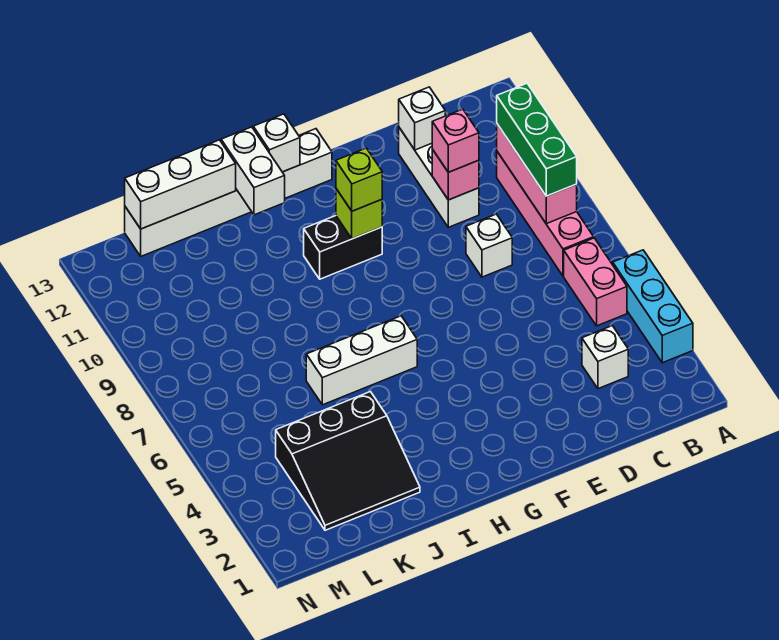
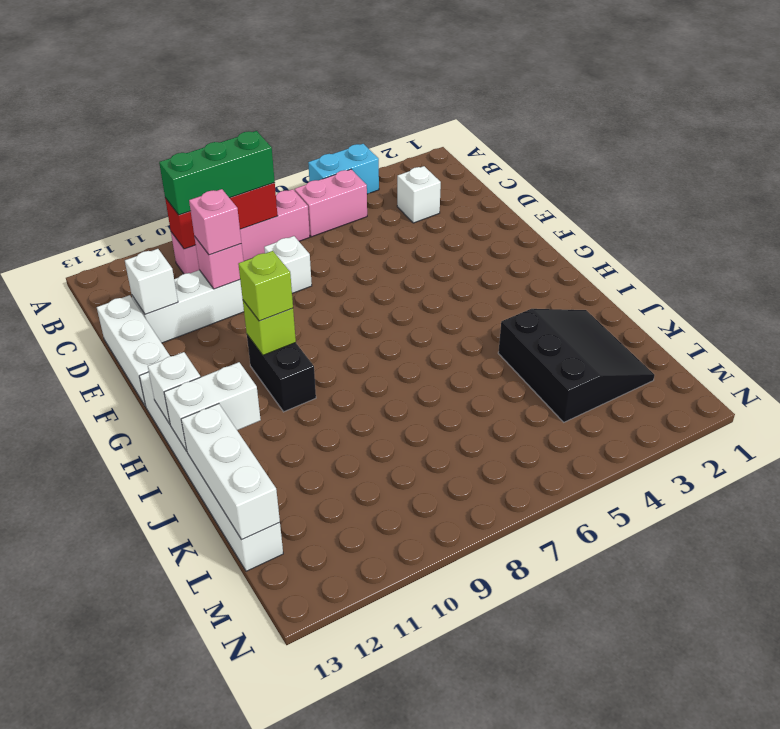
cyan 1x3 brick [613,250,693,363] -> cyan 1x2 brick [308,144,379,194]
pink 1x3 brick [497,124,577,224] -> red 1x3 brick [165,183,277,249]
white 1x3 brick [306,316,417,405] -> white 1x3 brick moved to [97,295,170,406]

